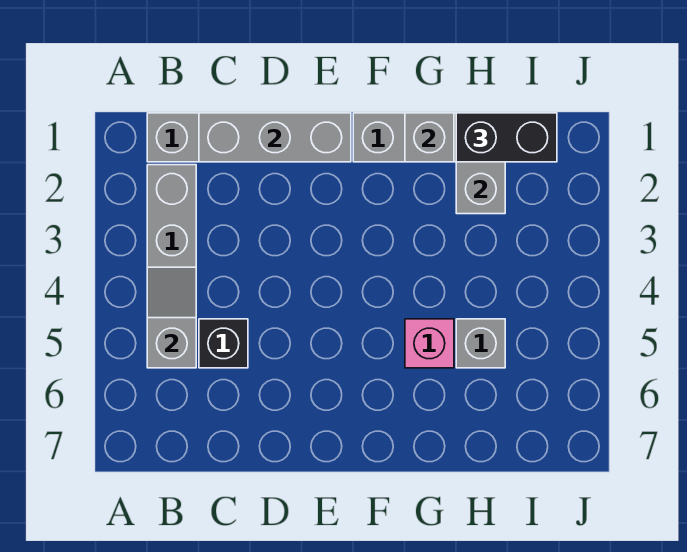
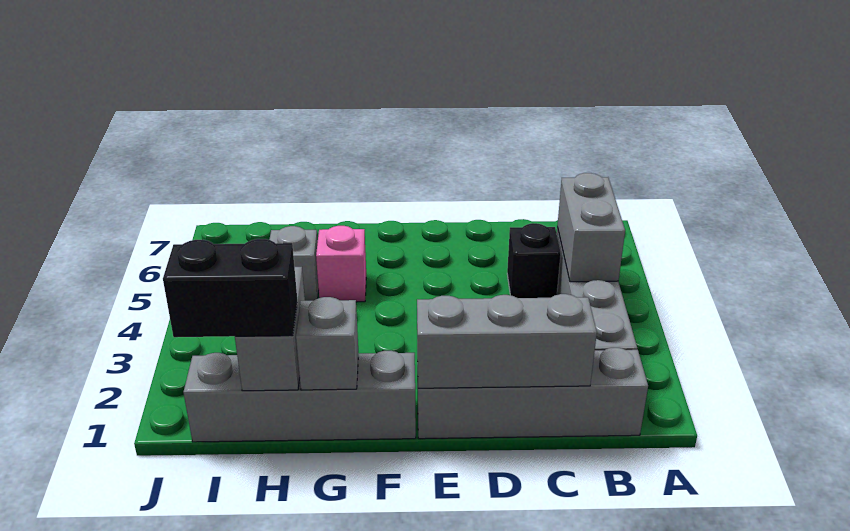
grey 1x2 slope [147,267,196,368] -> grey 1x2 brick [557,173,625,282]

